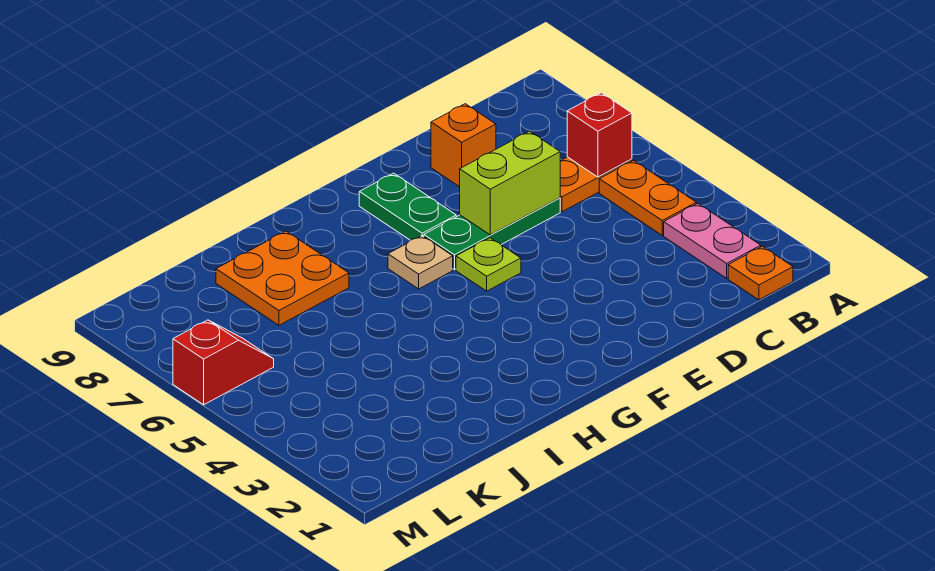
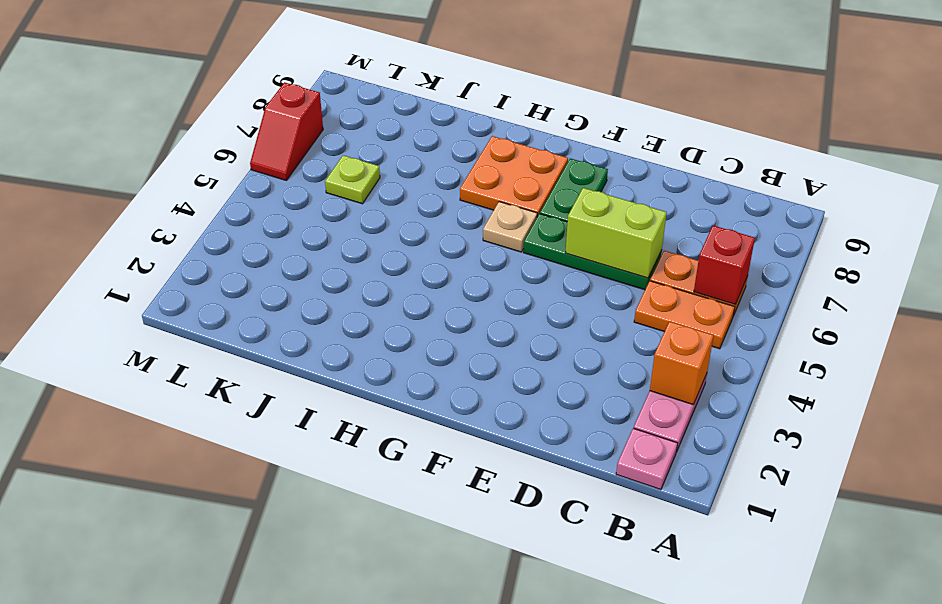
orange 1x1 plate [728,246,793,300] -> pink 1x1 plate [616,428,678,490]
orange 1x2 plate [599,161,696,235] -> orange 1x2 plate turned to [634,281,735,349]
orange 1x1 brick [431,104,496,187] -> orange 1x1 brick moved to [650,321,714,405]
lime 1x1 plate [456,238,521,291] -> lime 1x1 plate moved to [325,155,380,204]
orange 2x2 plate [216,231,349,325] -> orange 2x2 plate moved to [460,136,568,217]
red 1x2 slope [173,320,274,405] -> red 1x2 slope turned to [250,82,323,180]

